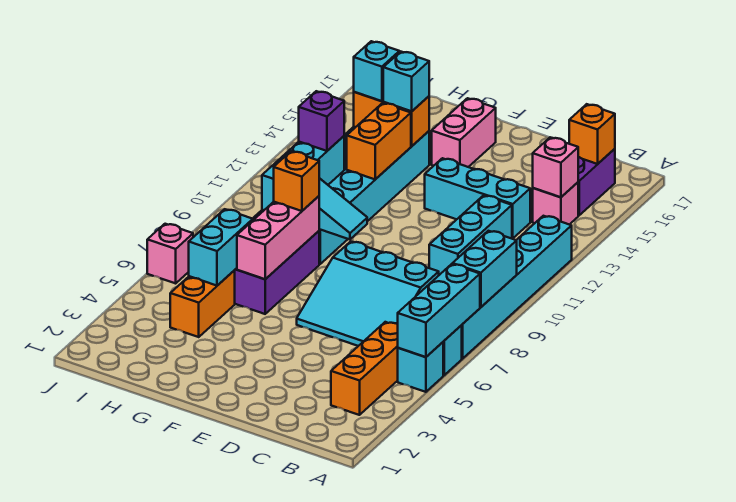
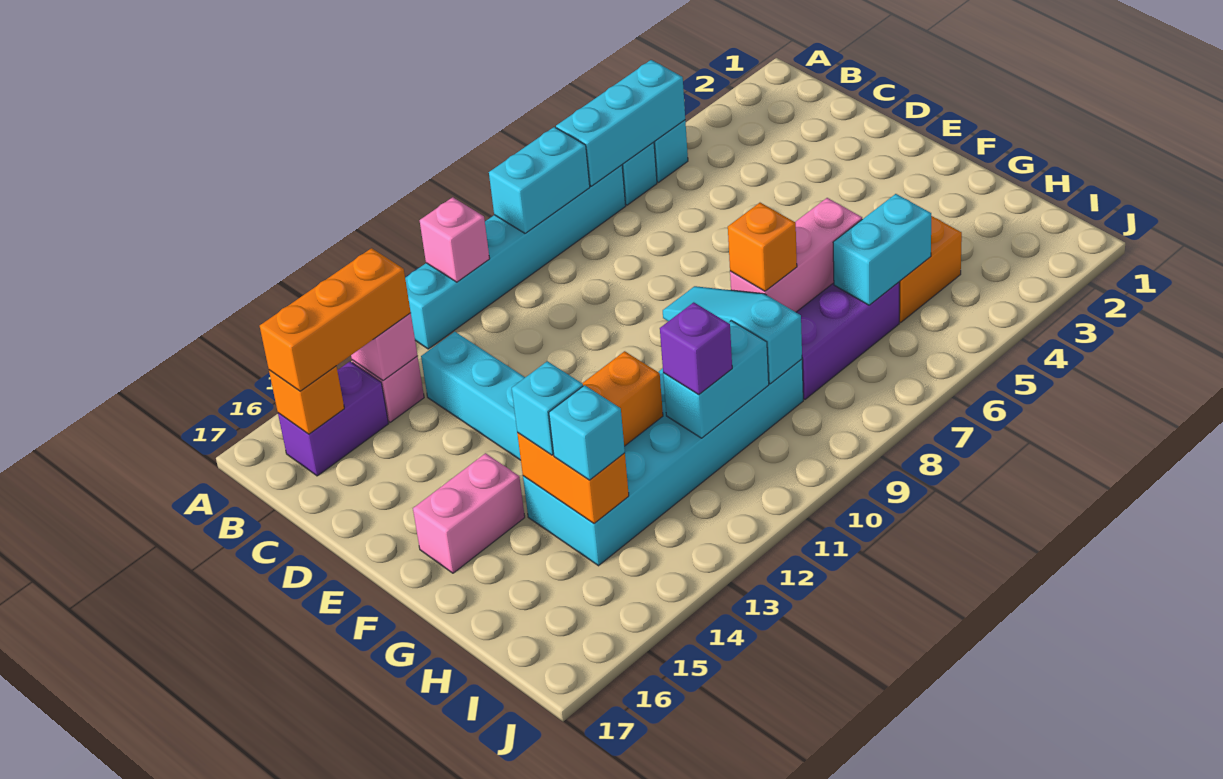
orange 1x3 brick [331,322,398,415] -> orange 1x3 brick moved to [260,248,411,391]
cyan 3x3 slope [297,241,439,346] -> none
cyan 1x3 brick [429,195,512,275] -> none
pink 1x1 brick [147,224,193,283] -> pink 1x1 brick moved to [420,197,490,282]

